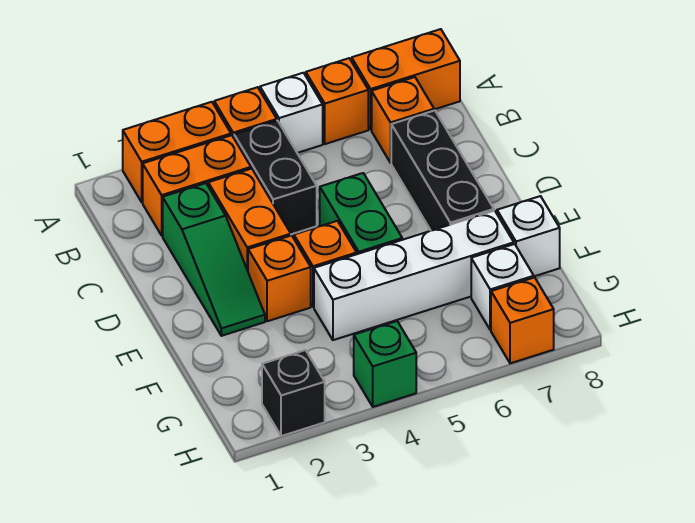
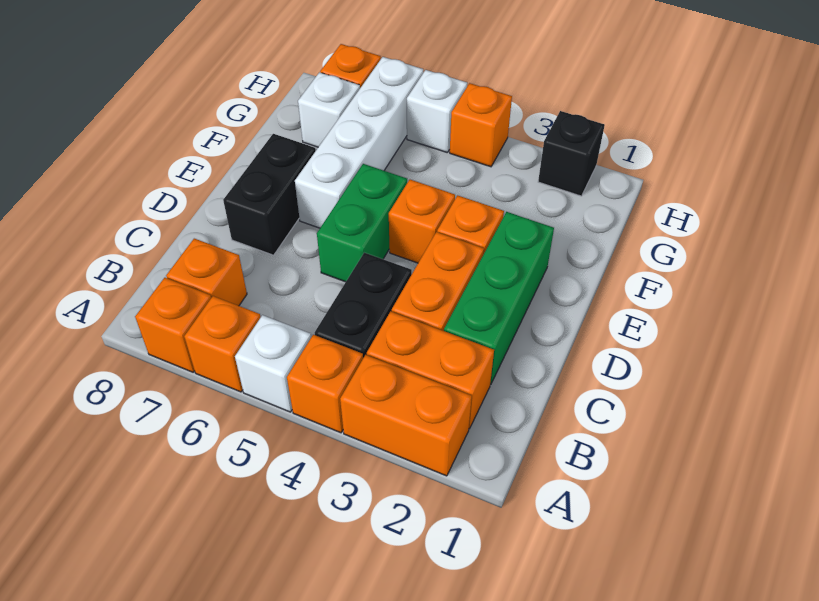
orange 1x2 brick [352,29,460,129] -> orange 1x1 brick [135,278,211,372]
green 1x3 slope [163,183,265,336] -> green 1x3 brick [444,212,554,384]
black 1x3 brick [391,111,494,230] -> black 1x2 brick [223,134,316,255]
white 1x4 brick [314,211,514,340] -> white 1x4 brick turned to [295,57,423,228]
white 1x1 brick [497,196,560,276] -> white 1x1 brick moved to [407,70,467,153]
green 1x1 brick [354,321,416,407] -> orange 1x1 brick [450,83,512,167]

